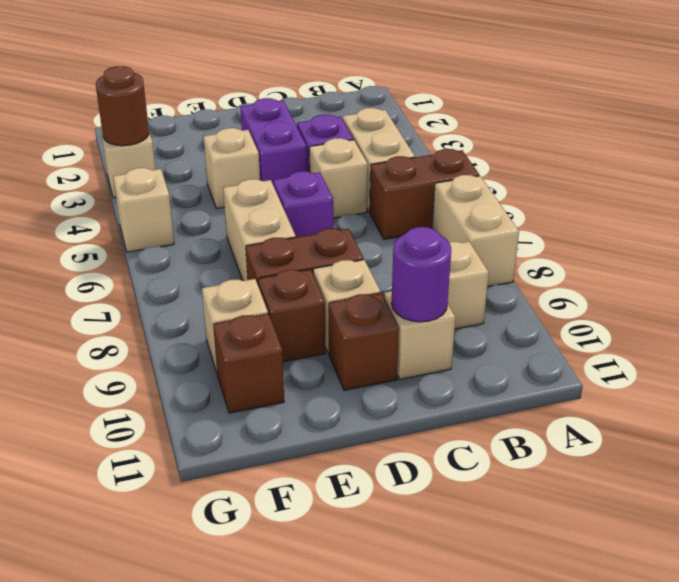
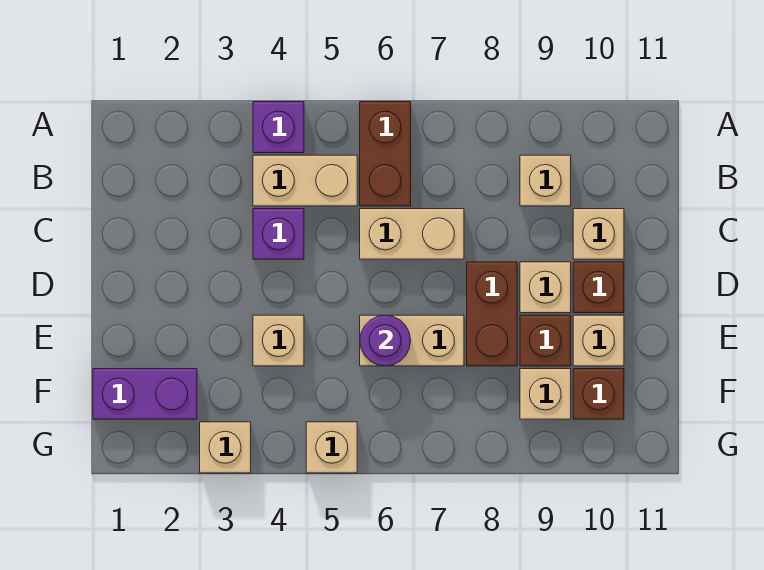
tan 1x2 brick [432,175,519,287] -> tan 1x2 brick moved to [360,209,464,259]
tan 1x1 brick [309,138,368,218] -> tan 1x1 brick moved to [573,315,624,366]
purple 1x1 round brick [391,227,451,322] -> purple 1x1 round brick moved to [360,315,411,366]
purple 1x2 brick [240,98,307,184] -> purple 1x2 brick moved to [93,369,197,419]
purple 1x1 brick [273,171,333,237] -> purple 1x1 brick moved to [253,102,304,153]
brown 1x1 round brick [96,66,149,146] -> none

